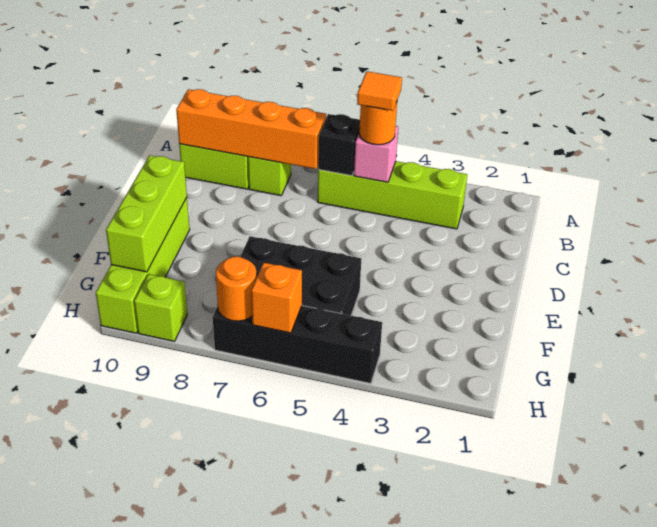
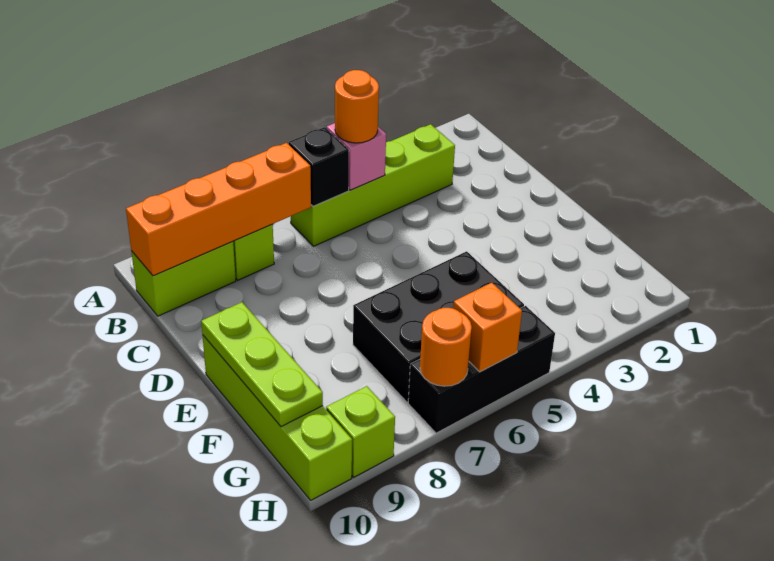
orange 1x1 tile [357,71,402,111] -> none
lime 1x3 brick [106,155,187,272] -> lime 1x3 plate [201,302,323,427]
black 1x4 brick [213,306,382,383] -> black 1x3 brick [408,306,555,433]

